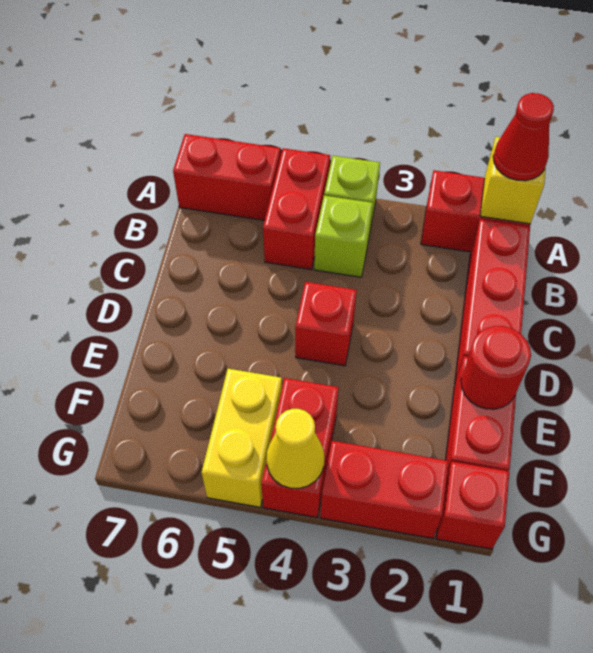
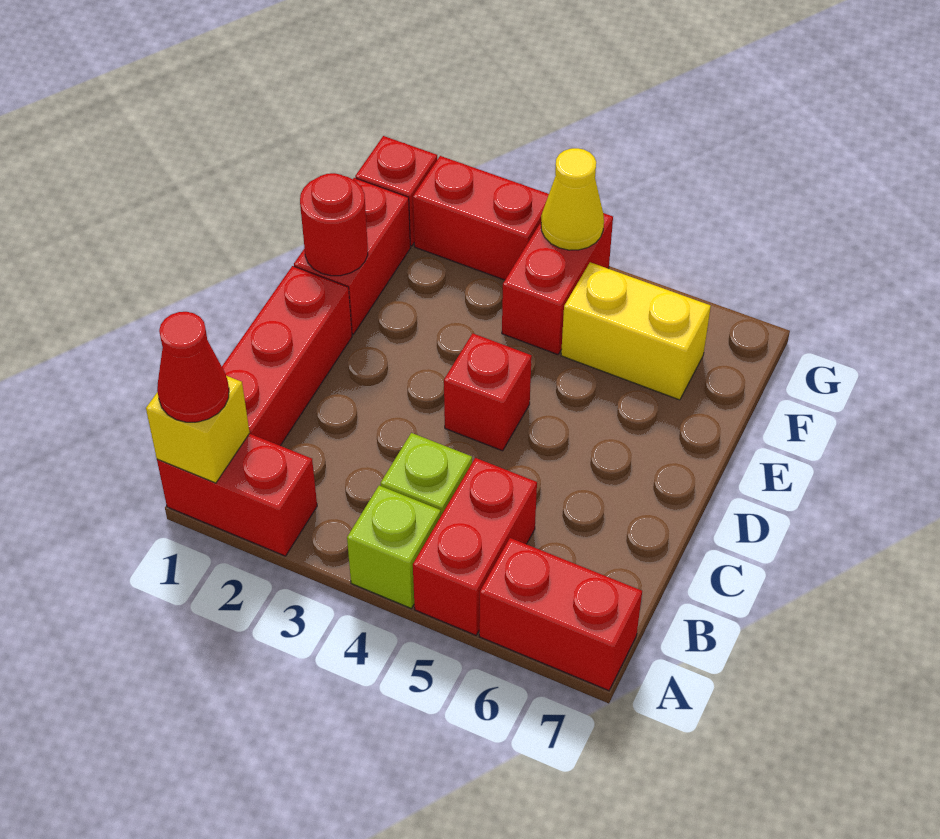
yellow 1x2 brick [202,369,282,507] -> yellow 1x2 brick turned to [561,262,711,400]

